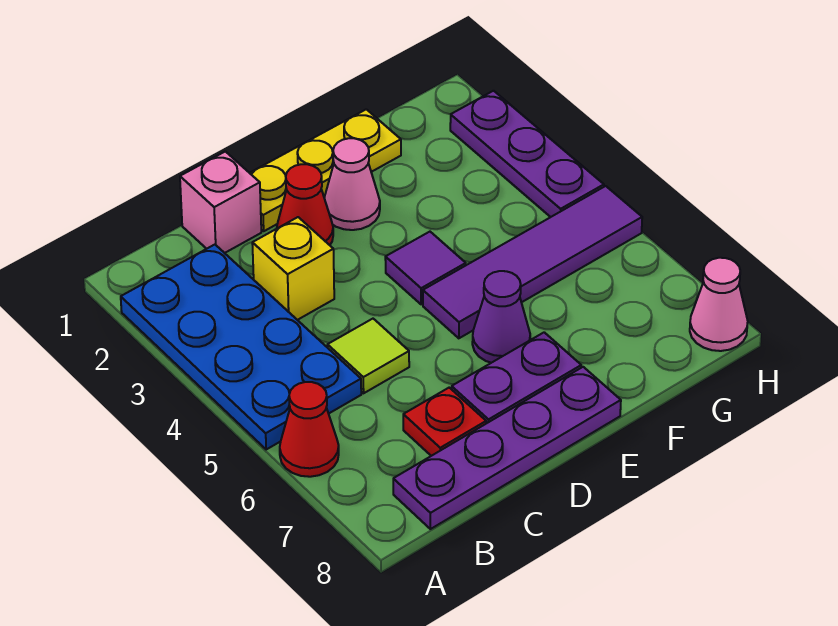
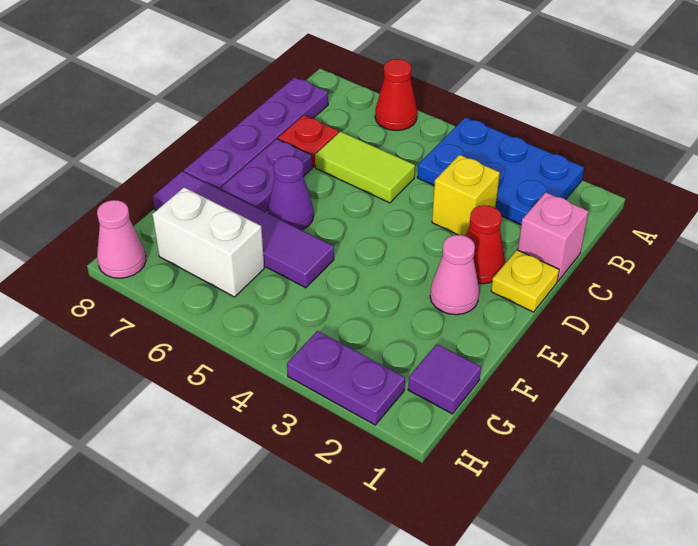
blue 2x4 plate [121,245,361,449] -> blue 2x3 plate [417,117,584,225]
lime 1x1 tile [328,319,409,393] -> lime 1x2 tile [315,132,415,203]
yellow 1x3 plate [250,109,401,231] -> yellow 1x1 plate [491,250,559,312]
purple 1x1 tile [385,232,466,304] -> purple 1x1 tile moved to [408,344,481,414]
purple 1x4 tile [423,186,642,338] -> purple 1x4 tile turned to [152,171,334,288]
none -> white 1x2 brick [152,187,264,297]
purple 1x3 plate [450,91,604,217] -> purple 1x2 plate [287,331,405,425]

